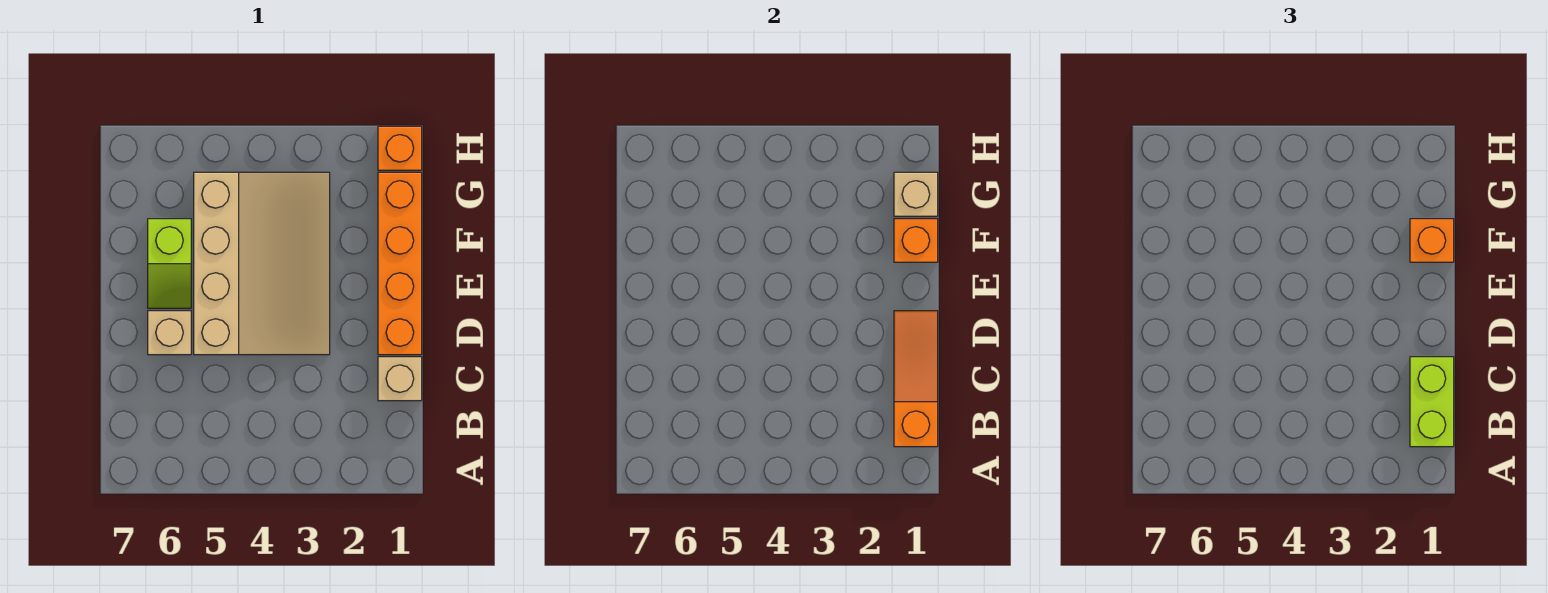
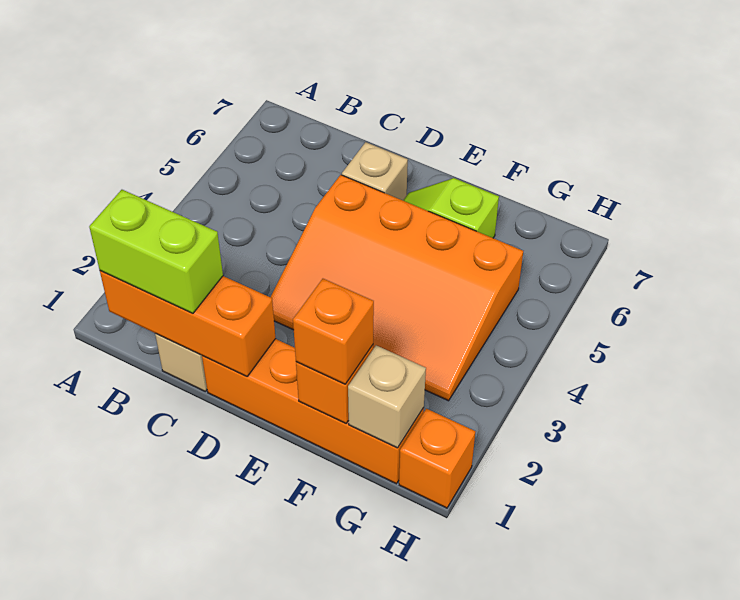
orange 1x3 slope [894,311,938,447] -> orange 1x3 brick [100,271,276,377]
tan 3x4 slope [194,172,330,355] -> orange 3x4 slope [271,175,523,401]

